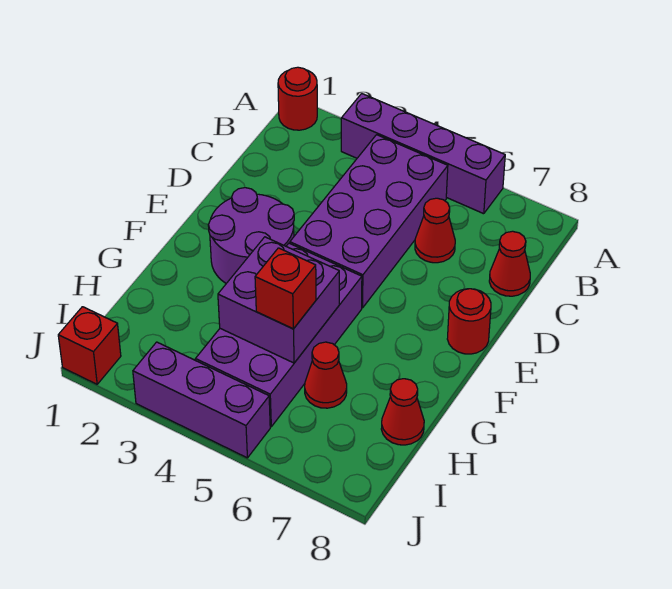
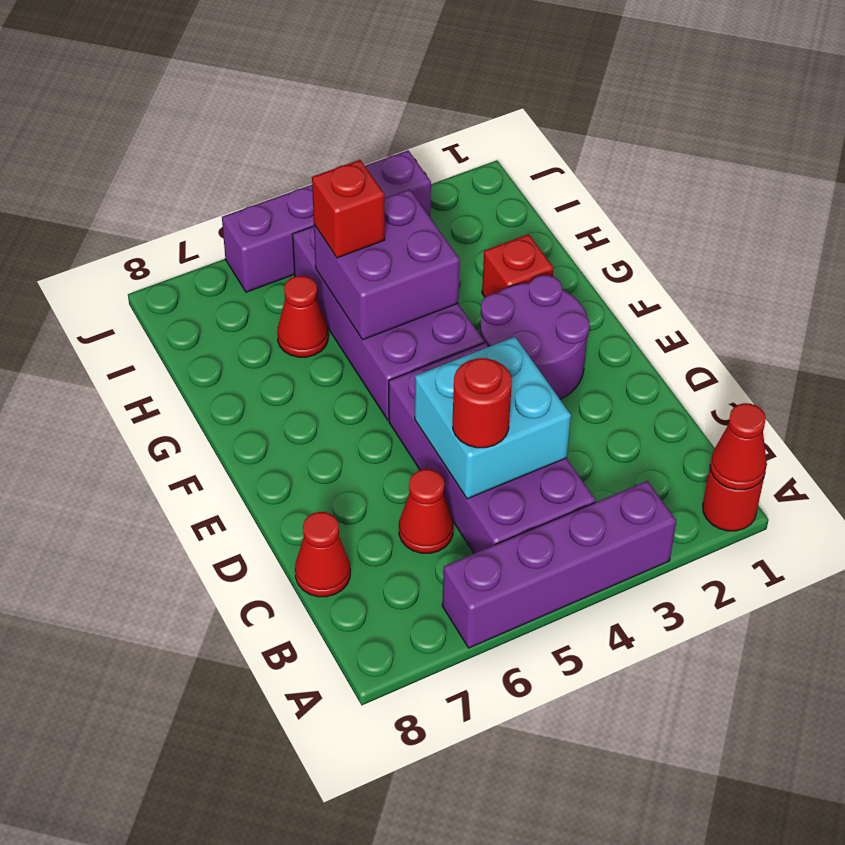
none -> cyan 2x2 brick [415,337,571,499]
red 1x1 round brick [447,289,491,354] -> red 1x1 round brick moved to [453,358,512,448]
red 1x1 cone [381,379,424,445] -> red 1x1 cone moved to [710,403,767,490]
red 1x1 brick [58,307,121,384] -> red 1x1 brick moved to [482,234,554,297]
purple 1x3 brick [133,342,270,458] -> purple 1x4 brick [222,150,431,292]

